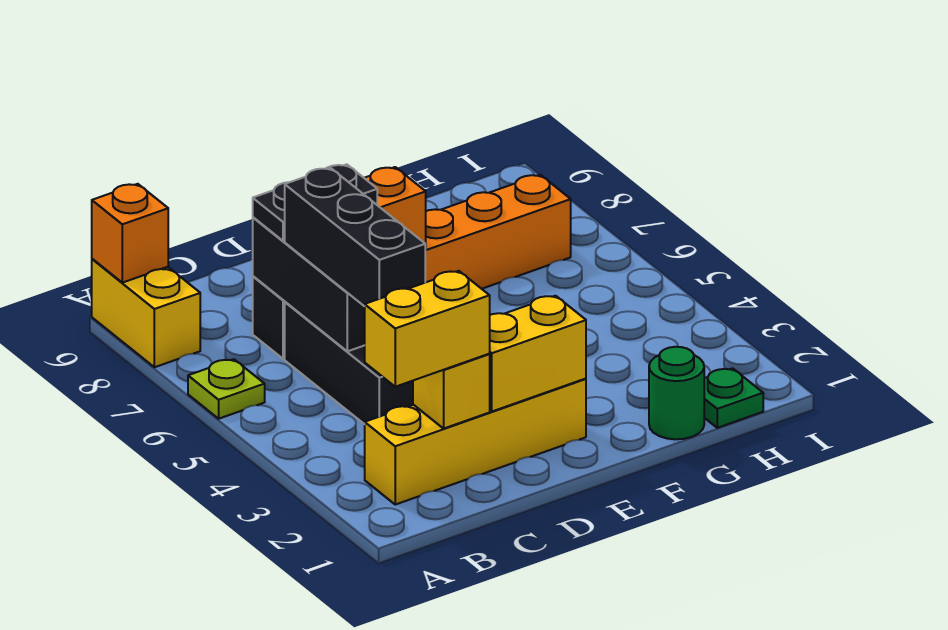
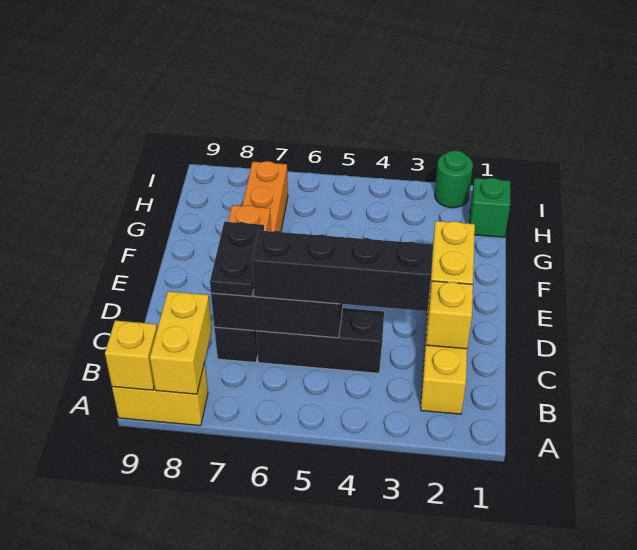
lime 1x1 plate [188,359,265,419] -> none
orange 1x1 brick [92,184,168,283] -> yellow 1x1 brick [105,320,157,390]
yellow 1x2 brick [365,271,490,387] -> yellow 1x2 brick moved to [150,291,212,394]
black 1x3 brick [285,168,425,306] -> black 1x4 brick [252,230,433,311]
green 1x1 round brick [649,347,704,439] -> green 1x1 round brick moved to [435,151,473,208]
green 1x1 plate [704,368,763,428] -> green 1x1 brick [470,178,510,237]

